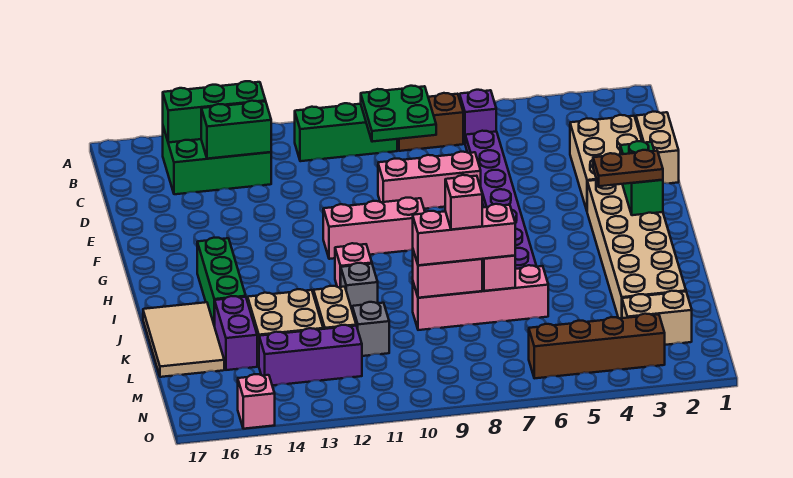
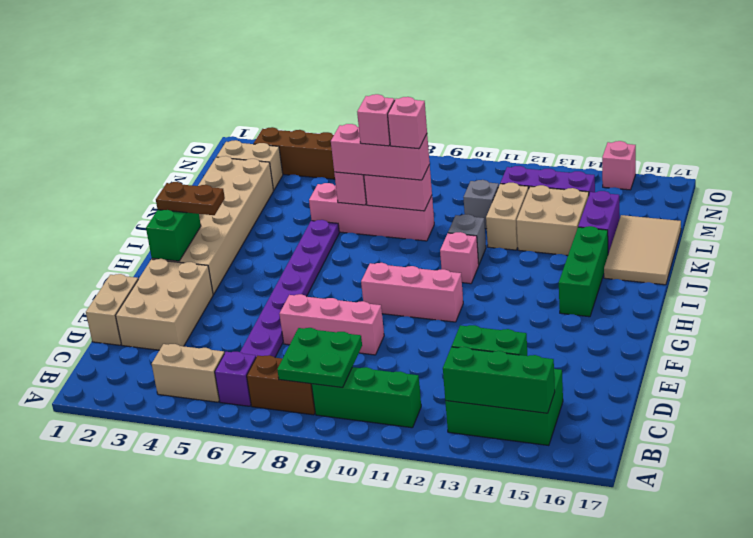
none -> tan 1x2 brick [152,344,224,402]
none -> pink 1x1 brick [388,97,427,149]

